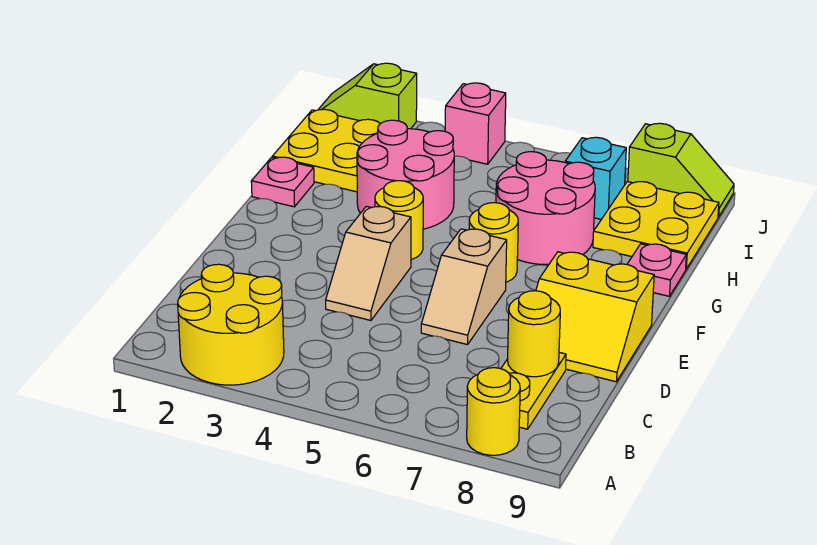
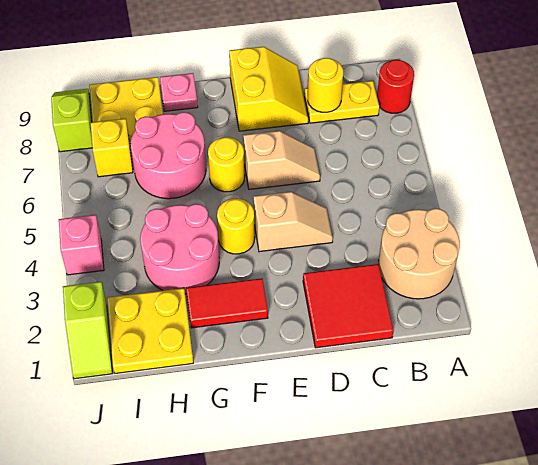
yellow 2x2 round brick [178,264,284,385] -> tan 2x2 round brick [379,208,460,299]
yellow 1x1 round brick [467,368,520,455] -> red 1x1 round brick [377,60,414,113]
none -> red 2x2 tile [303,264,393,348]
none -> red 1x2 tile [186,278,268,328]
pink 1x1 plate [251,157,314,207] -> none
cyan 1x1 brick [565,137,626,219] -> yellow 1x1 brick [91,118,133,177]

